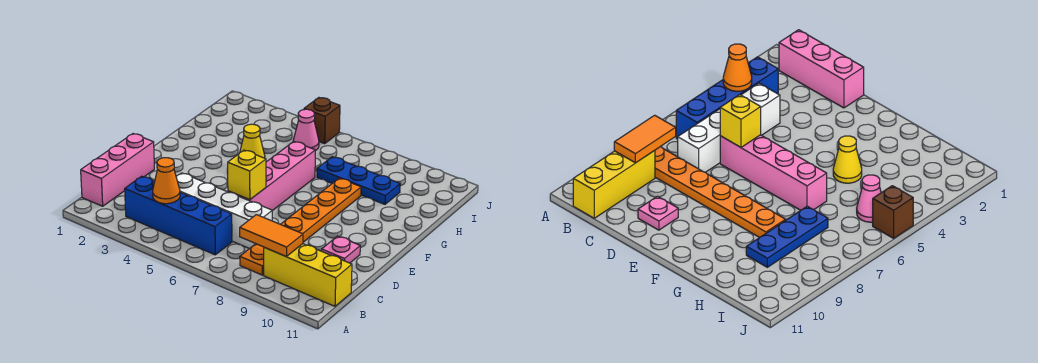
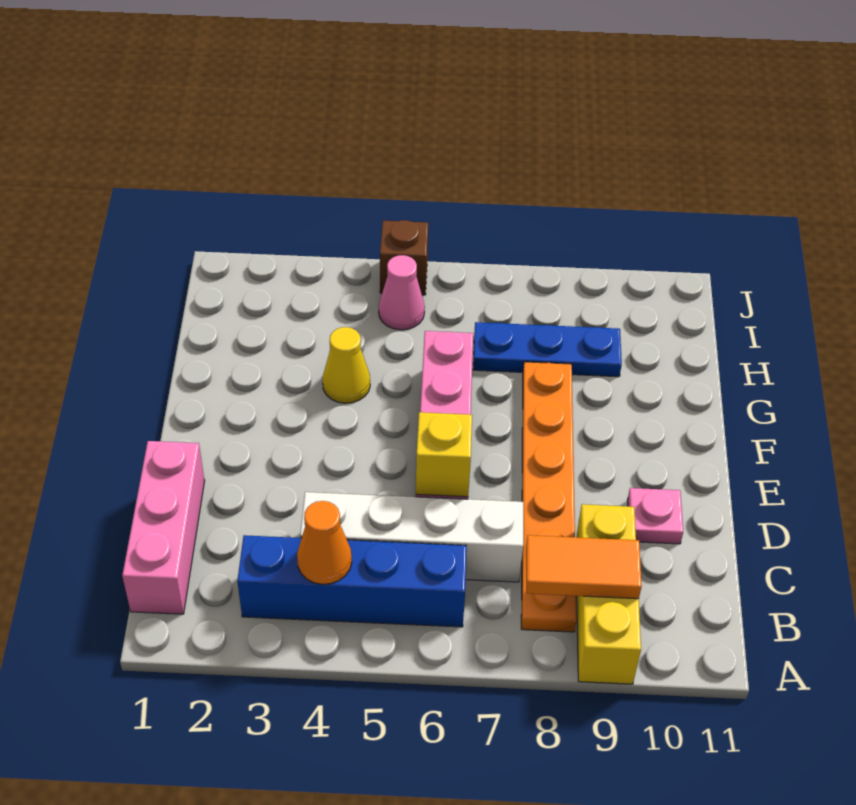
yellow 1x3 brick [264,244,352,306] -> yellow 1x3 brick turned to [576,504,641,684]

